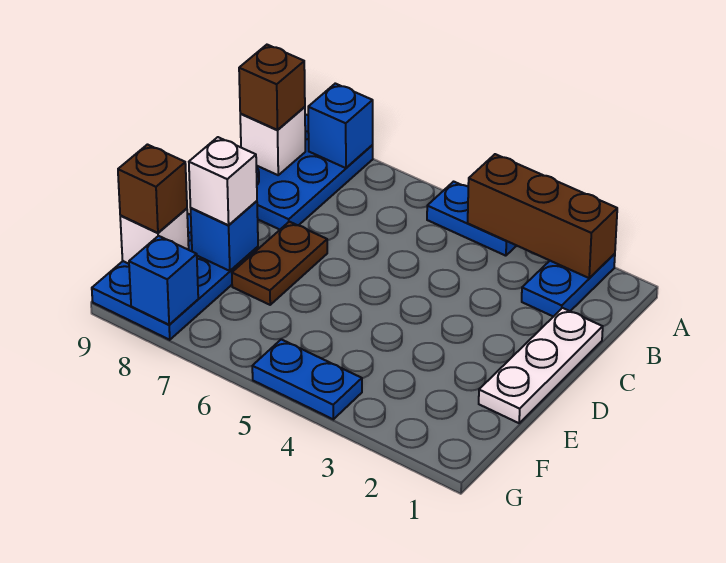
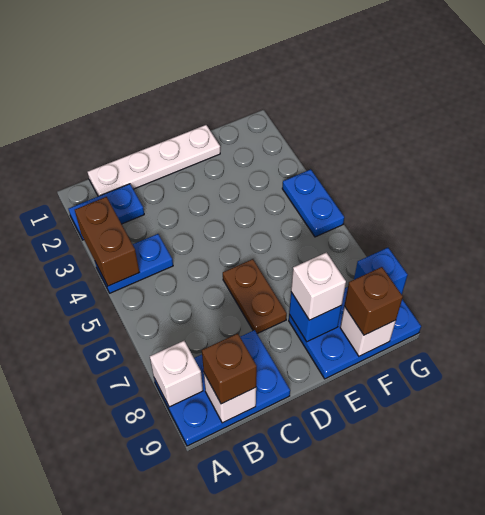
brown 1x3 brick [468,154,617,278] -> brown 1x2 brick [75,197,139,286]
blue 1x2 plate [427,182,517,256] -> blue 1x2 plate turned to [95,234,173,293]
blue 1x1 brick [308,84,373,168] -> white 1x1 brick [150,341,203,407]
white 1x3 plate [479,308,603,423] -> white 1x4 plate [88,125,220,196]
brown 1x2 plate [232,222,327,305] -> brown 1x2 plate turned to [223,259,287,334]

